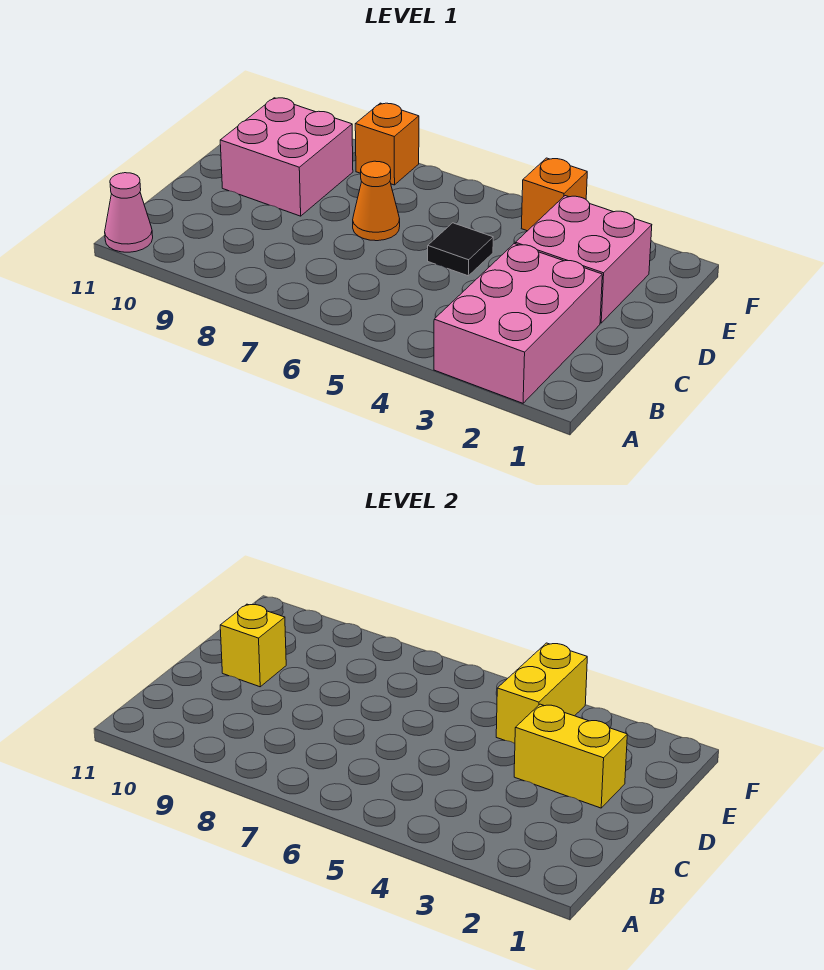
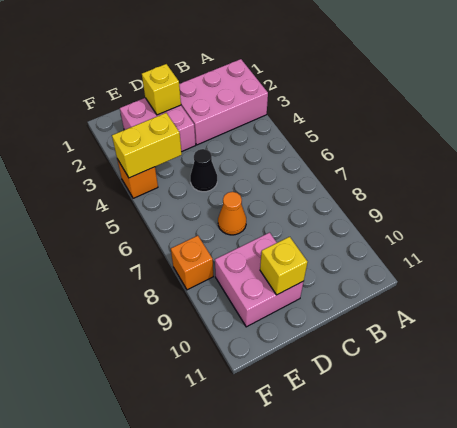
pink 1x1 cone [105,173,153,252] -> none
yellow 1x2 brick [514,704,627,808] -> yellow 1x1 brick [142,64,181,115]
black 1x1 tile [428,223,493,276] -> black 1x1 cone [190,149,217,192]

